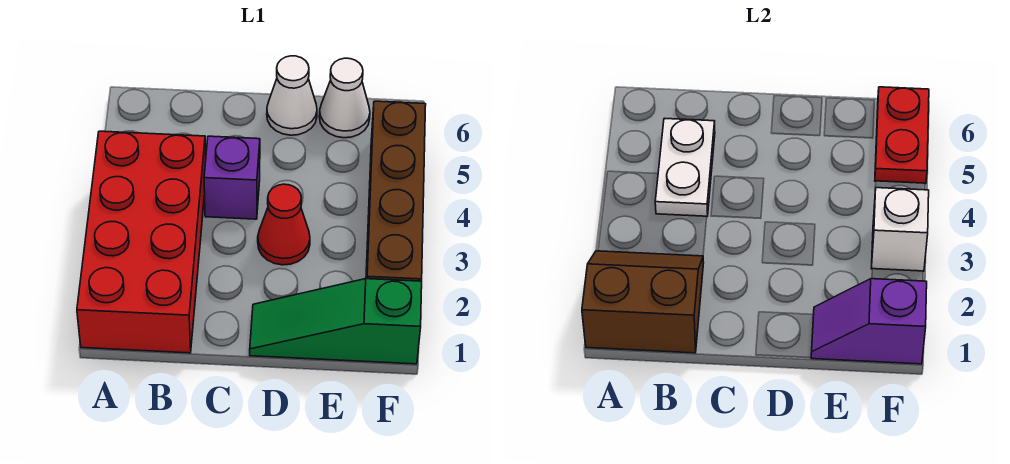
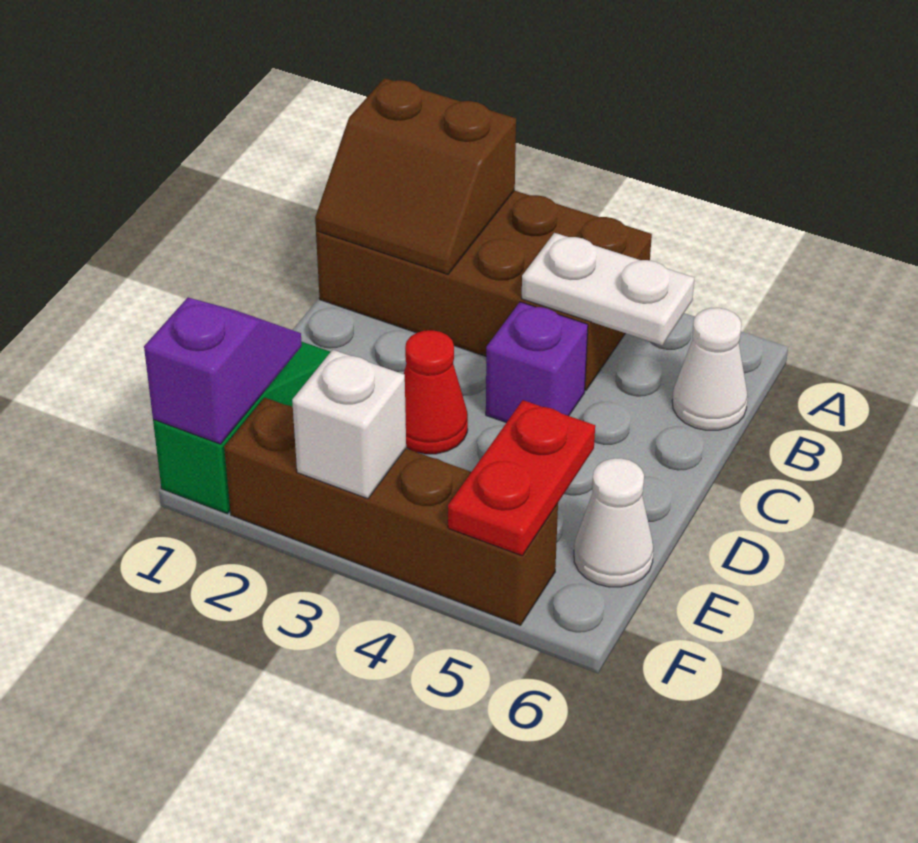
red 2x4 brick [77,131,206,353] -> brown 2x4 brick [316,191,652,391]
brown 2x2 slope [582,251,704,353] -> brown 2x2 slope turned to [315,78,516,274]
white 1x1 cone [267,56,317,135] -> white 1x1 cone moved to [672,308,748,430]
red 1x2 plate [875,87,929,184] -> red 1x2 plate turned to [448,400,595,556]

